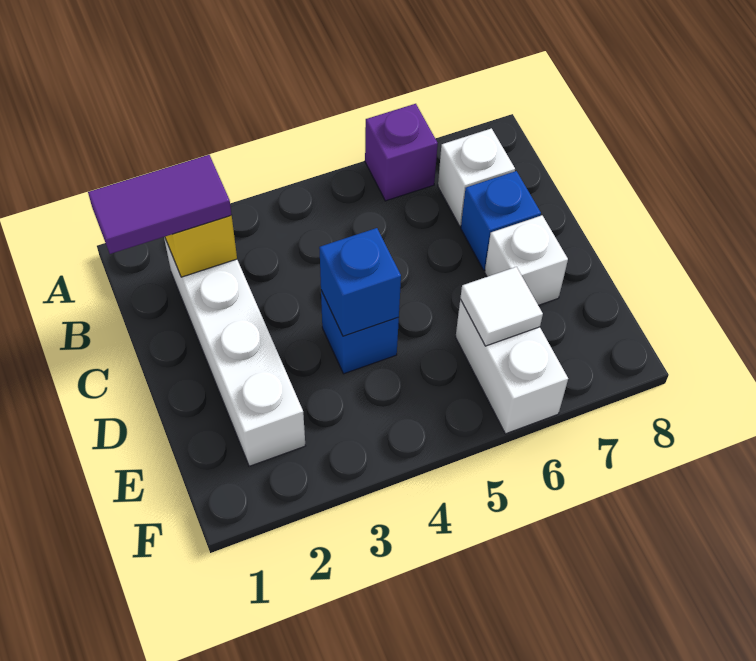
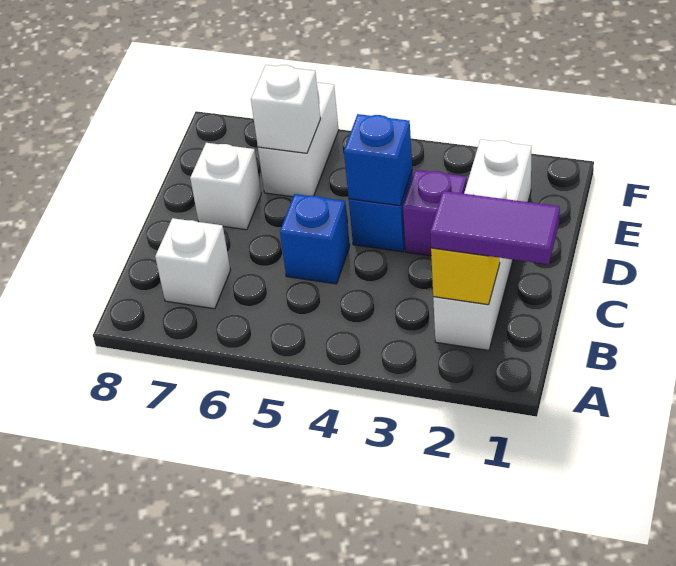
purple 1x1 brick [365,104,438,201] -> purple 1x1 brick moved to [403,170,467,256]
blue 1x1 brick [461,171,541,270] -> blue 1x1 brick moved to [280,194,350,284]
white 1x1 tile [460,267,543,346] -> white 1x1 brick [251,65,320,153]

